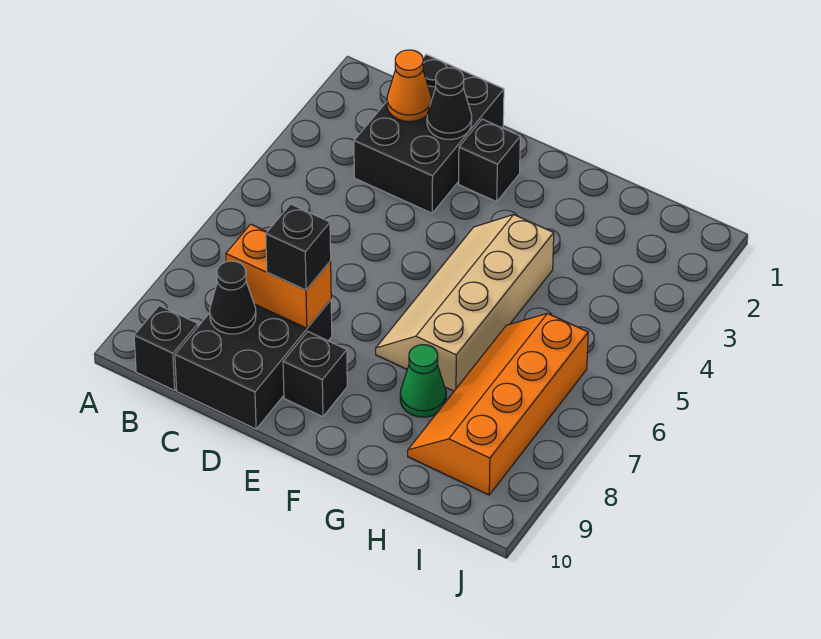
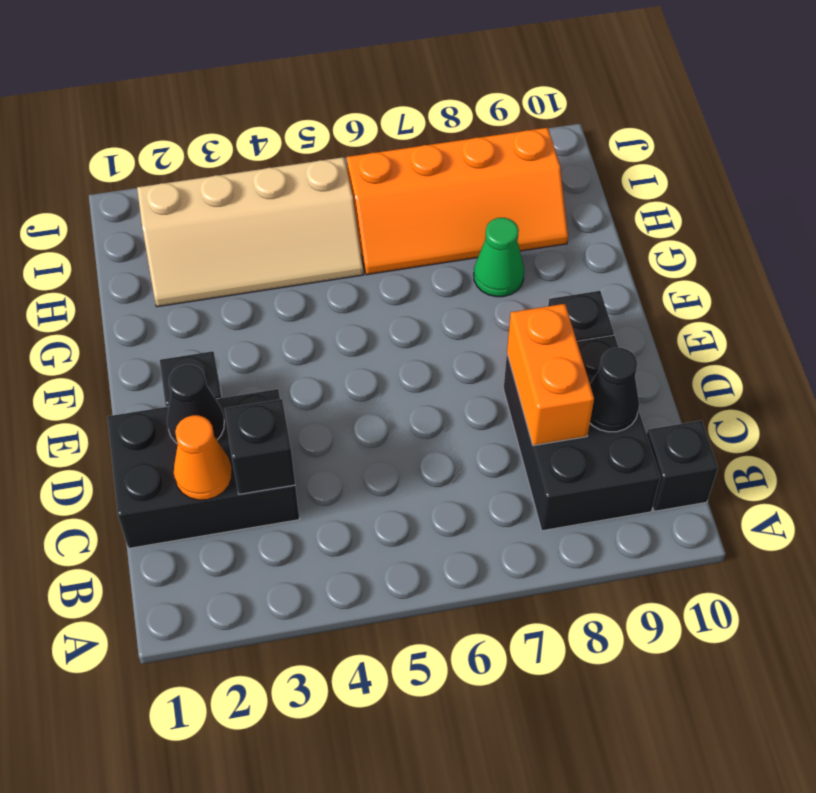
black 2x3 brick [175,300,332,429] -> black 2x3 brick turned to [504,335,660,531]
black 1x1 brick [266,204,331,290] -> black 1x1 brick moved to [224,399,295,494]
tan 2x4 slope [376,215,554,391] -> tan 2x4 slope moved to [137,157,363,307]

